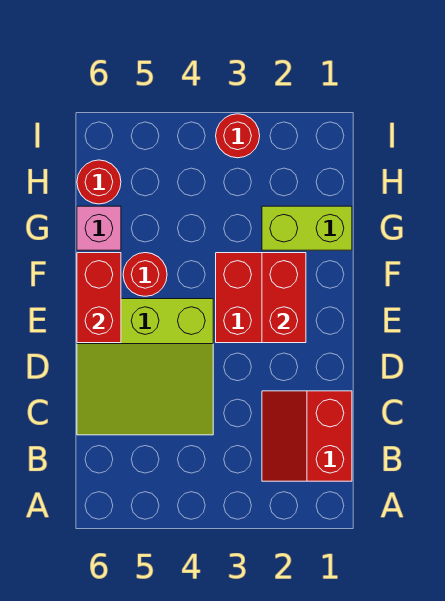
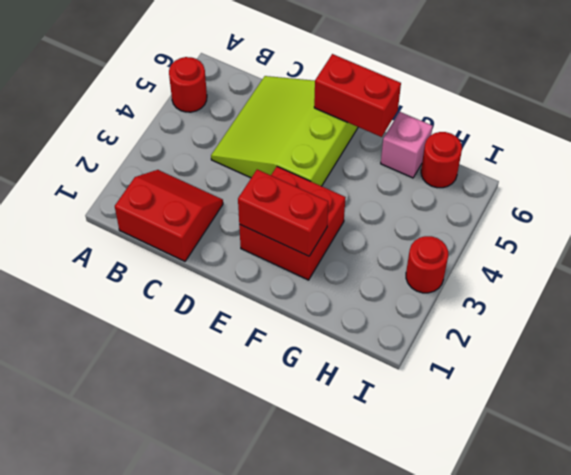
red 1x1 round brick [123,253,167,296] -> red 1x1 round brick moved to [169,57,207,112]
lime 1x2 brick [262,206,352,250] -> none

